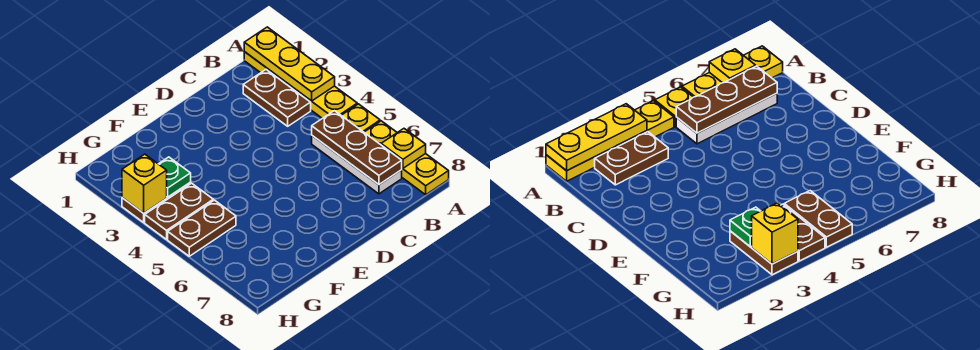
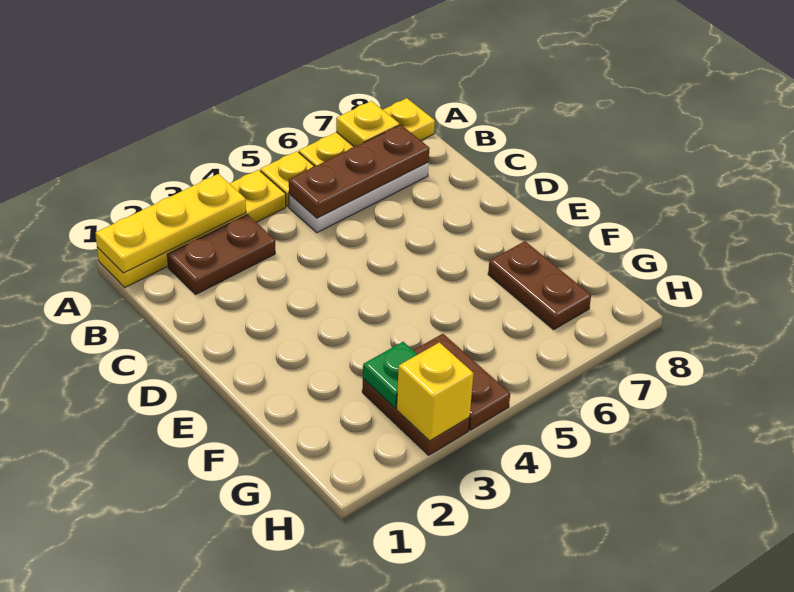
brown 1x2 plate [168,200,236,256] -> brown 1x2 plate moved to [488,241,591,330]

